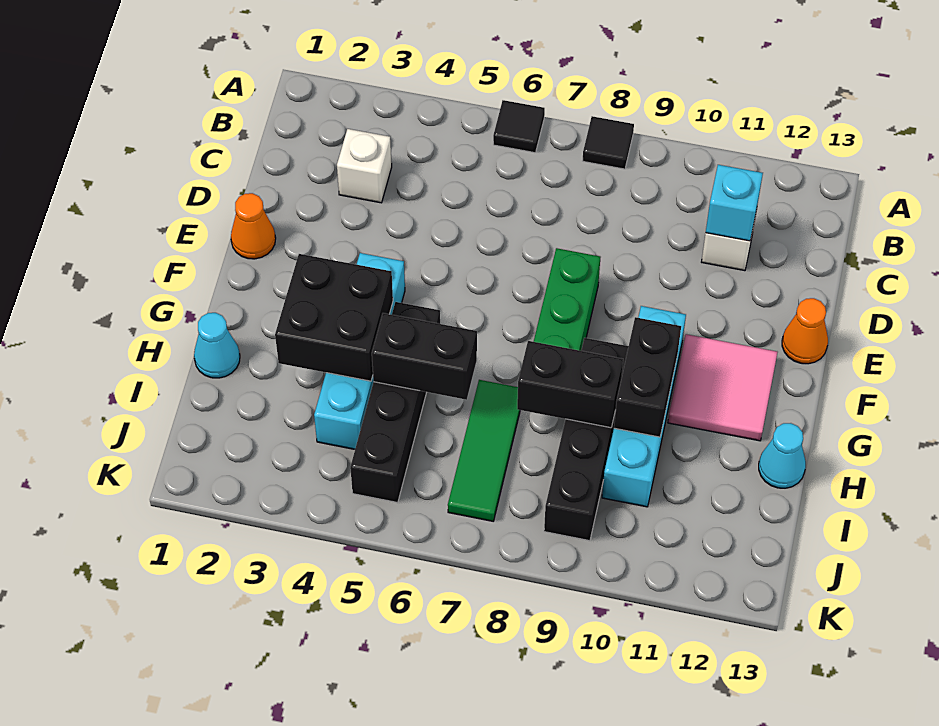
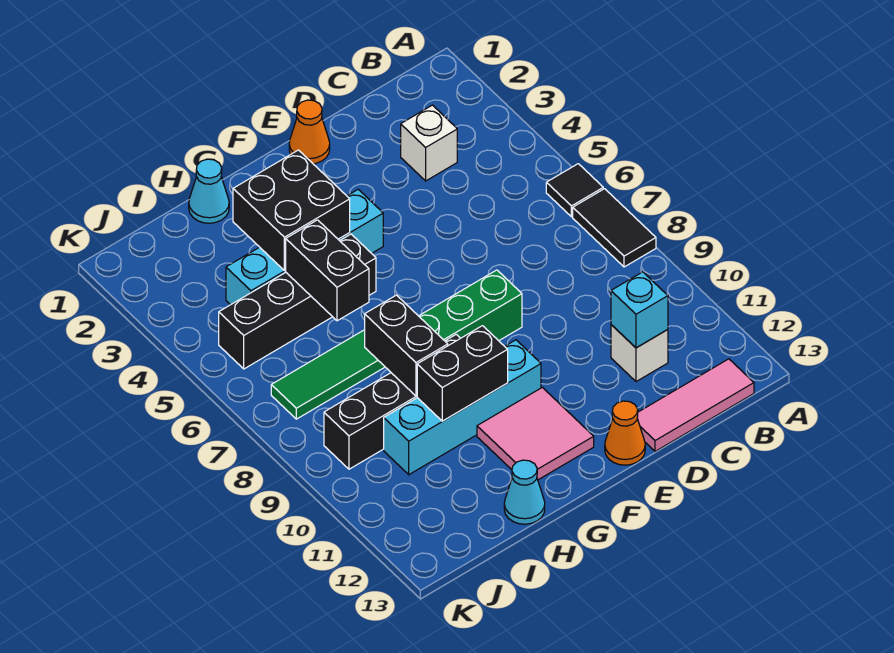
black 1x1 tile [583,116,634,169] -> black 1x2 tile [573,189,656,267]
none -> pink 1x3 tile [637,359,754,451]

